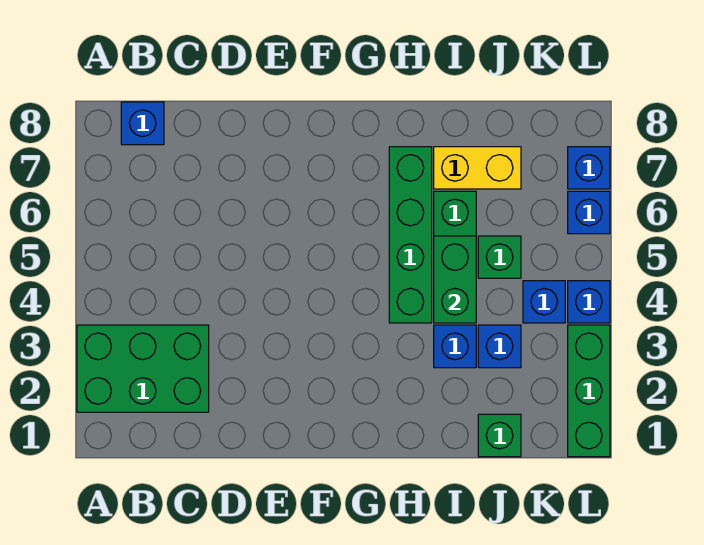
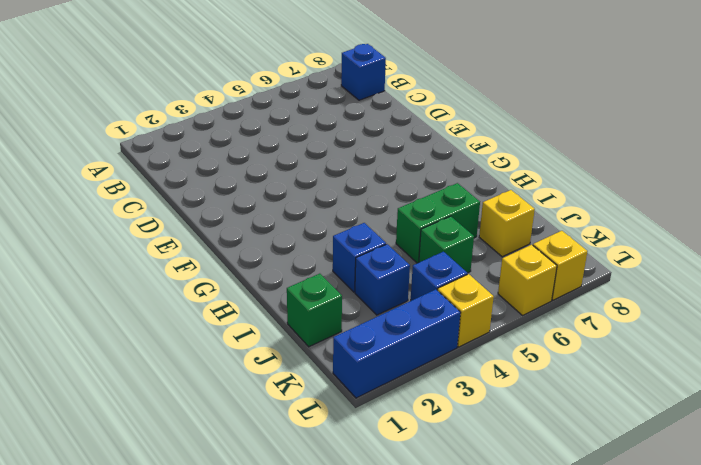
green 2x3 brick [77,325,209,412] -> none
green 1x4 brick [389,147,432,323] -> none
green 1x2 brick [434,236,476,323] -> none
yellow 1x2 brick [434,147,521,189] -> yellow 1x1 brick [479,190,535,257]
green 1x3 brick [568,325,610,457] -> blue 1x3 brick [333,289,461,398]
blue 1x1 brick [568,281,610,323] -> yellow 1x1 brick [437,274,494,347]
blue 1x1 brick [568,191,610,234] -> yellow 1x1 brick [498,245,557,315]
blue 1x1 brick [568,147,610,189] -> yellow 1x1 brick [533,231,587,300]

